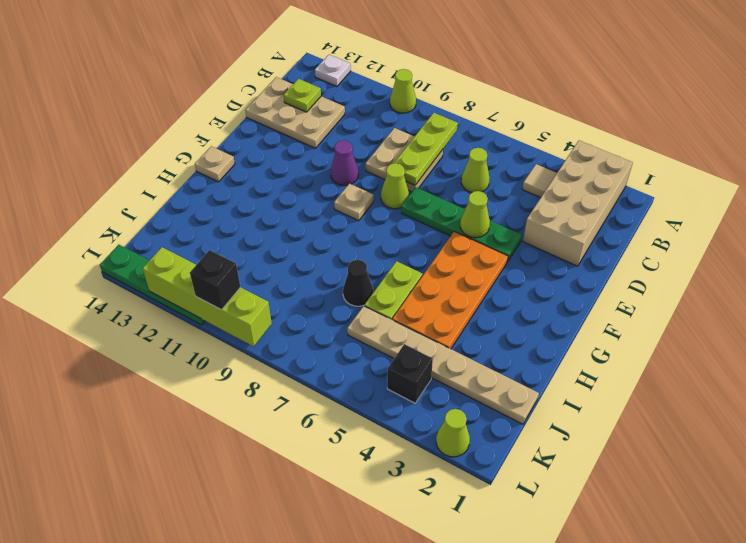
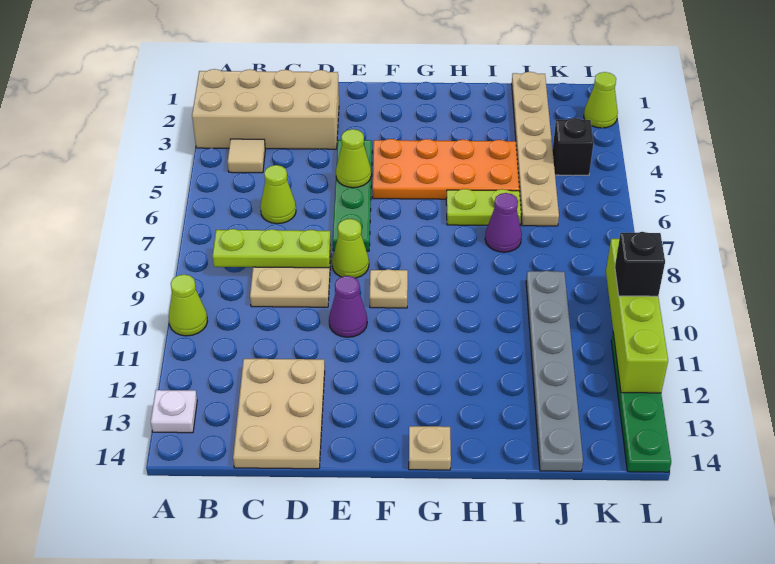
lime 1x1 plate [284,79,321,112] -> none
black 1x1 cone [343,260,373,306] -> purple 1x1 cone [485,193,522,252]
none -> grey 1x6 plate [526,271,583,471]

